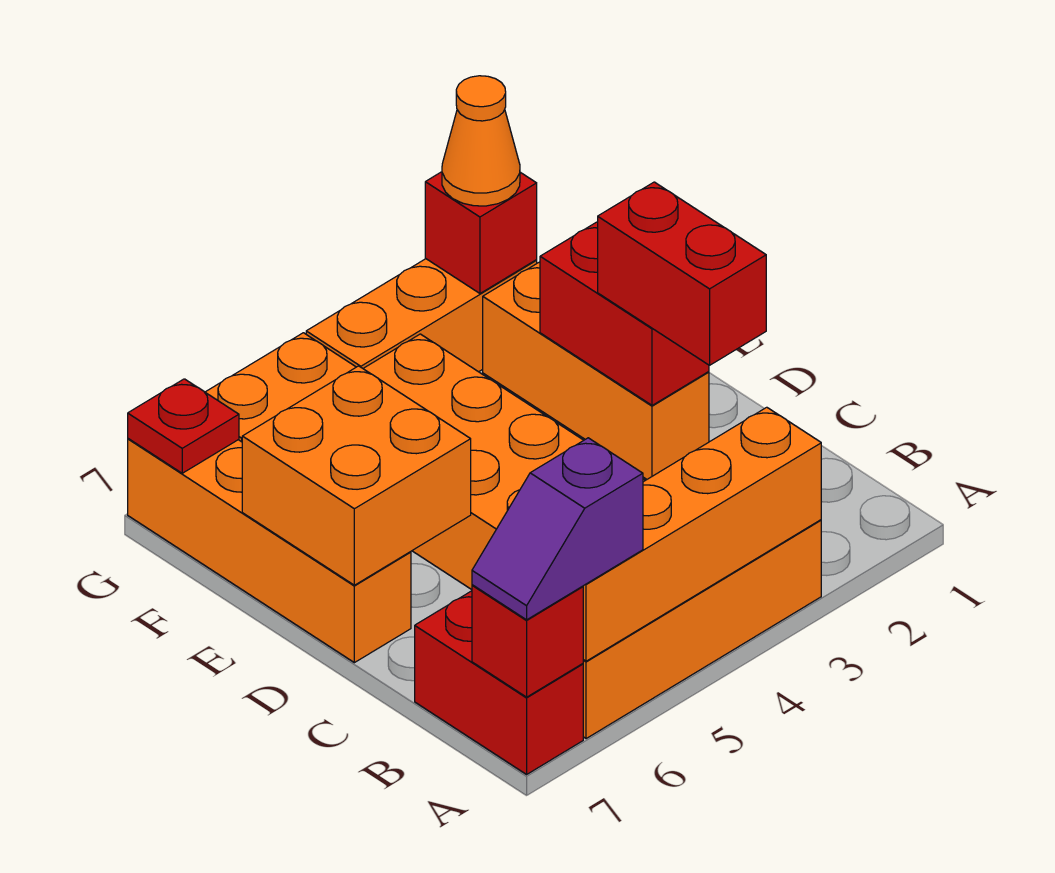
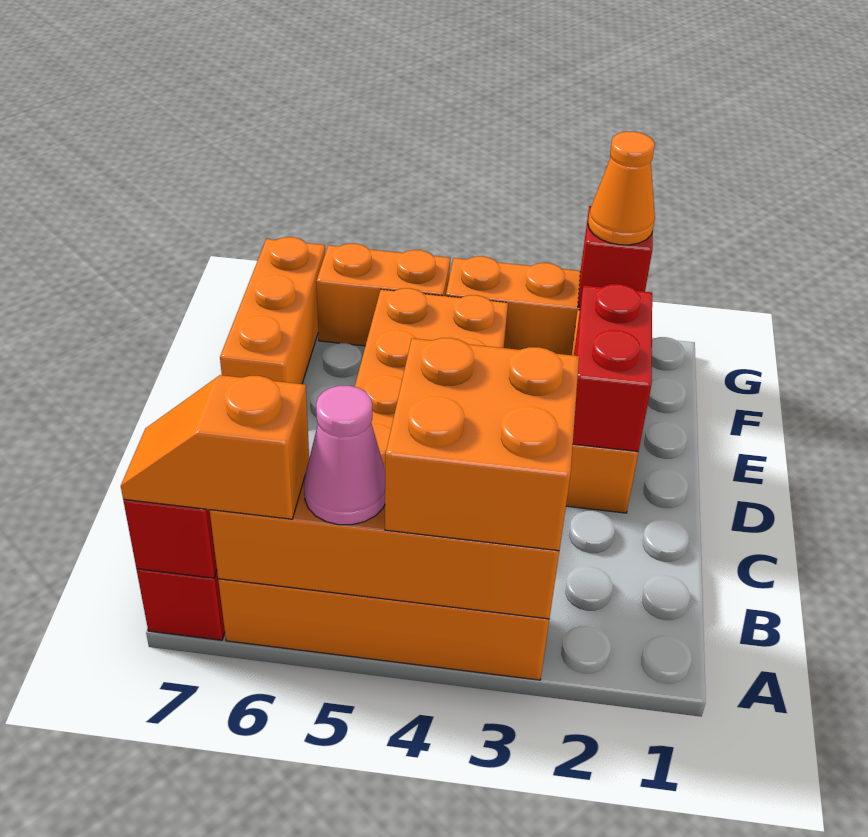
none -> pink 1x1 cone [304,386,385,525]
purple 1x2 slope [472,438,643,620] -> orange 1x2 slope [121,375,309,519]
red 1x2 brick [598,182,766,365] -> none
orange 2x2 brick [242,366,471,585] -> orange 2x2 brick moved to [385,338,579,551]
orange 1x4 brick [128,439,411,663] -> orange 1x3 brick [220,237,325,384]
red 1x1 plate [128,379,239,473] -> none

